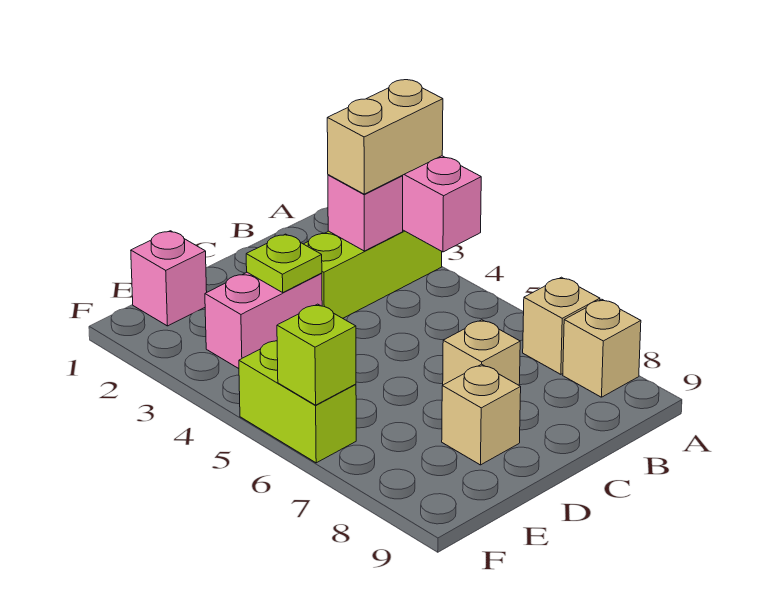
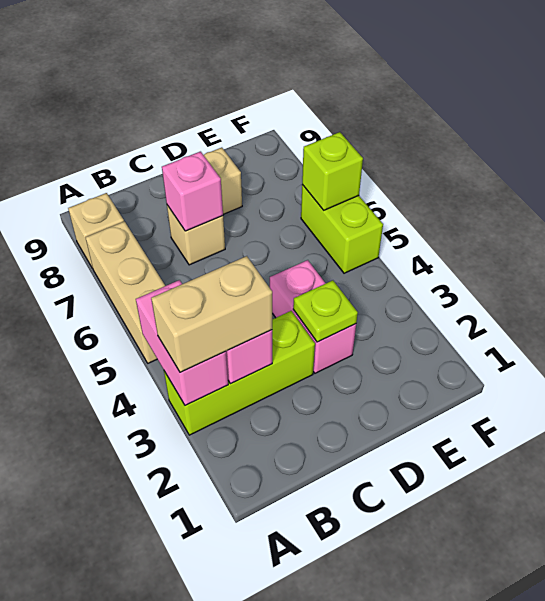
tan 1x1 brick [523,277,600,374] -> tan 1x3 brick [85,221,165,363]
pink 1x2 brick [205,272,322,369] -> pink 1x2 brick turned to [270,260,356,373]
pink 1x1 brick [131,231,207,326] -> pink 1x1 brick moved to [162,152,223,231]

